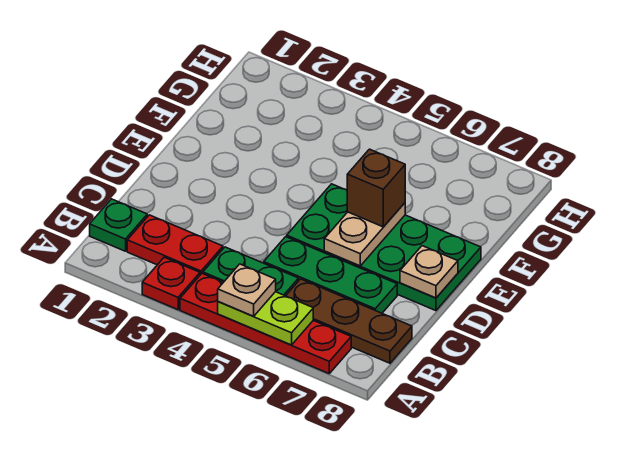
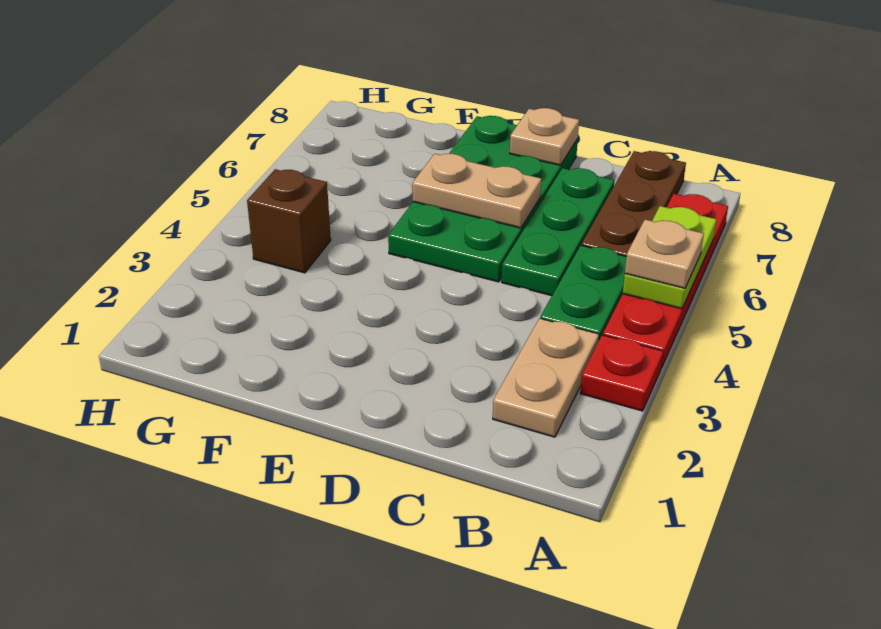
green 1x1 plate [90,199,147,251] -> none
red 1x2 plate [127,215,223,275] -> tan 1x2 plate [493,318,599,437]
brown 1x1 brick [347,149,405,227] -> brown 1x1 brick moved to [247,169,331,273]

